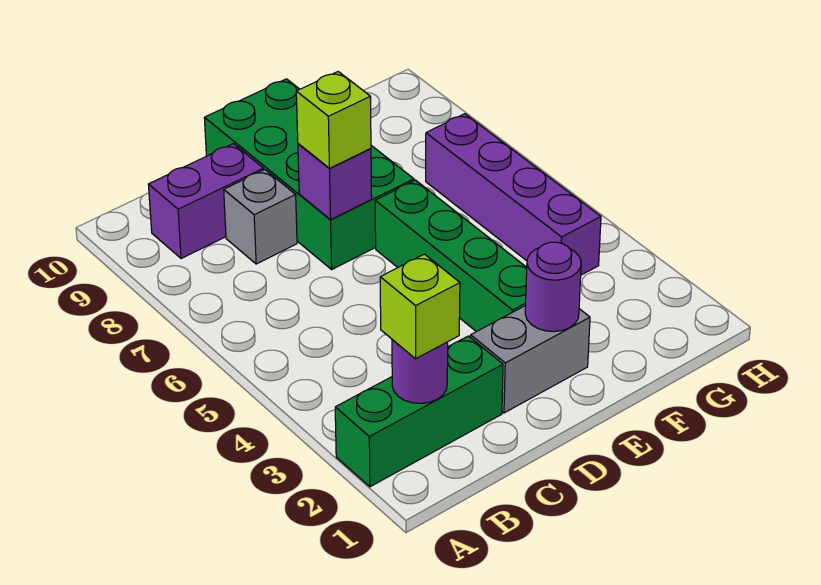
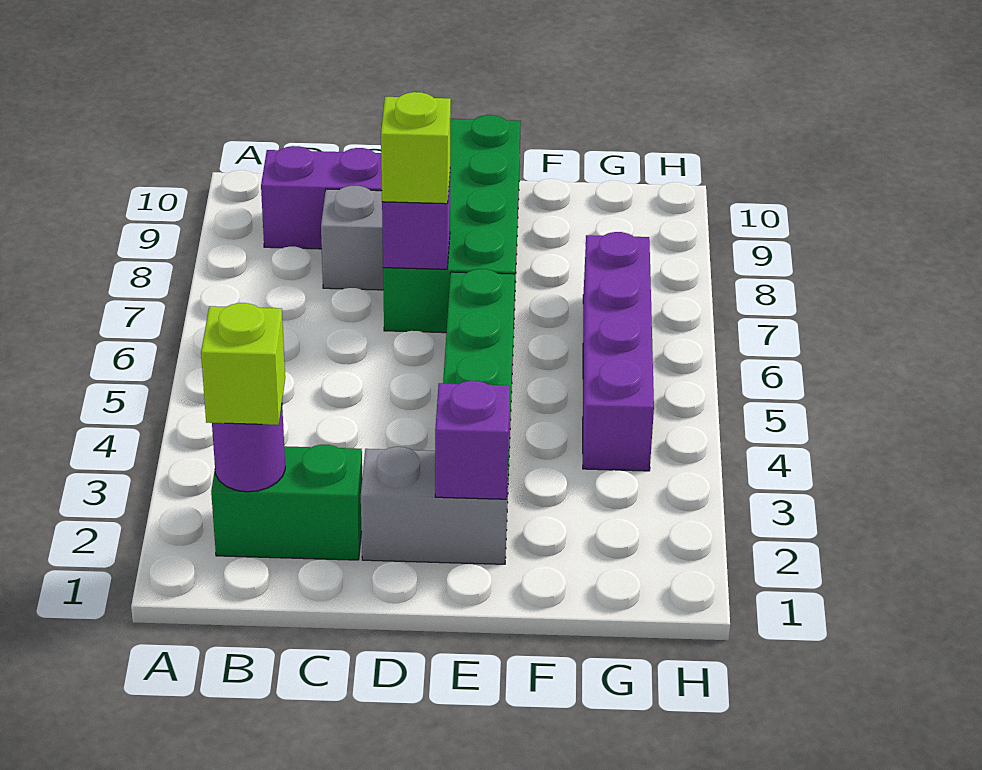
green 1x3 brick [335,336,503,487] -> green 1x2 brick [211,445,362,560]
purple 1x1 round brick [525,242,581,332] -> purple 1x1 brick [435,381,510,499]

